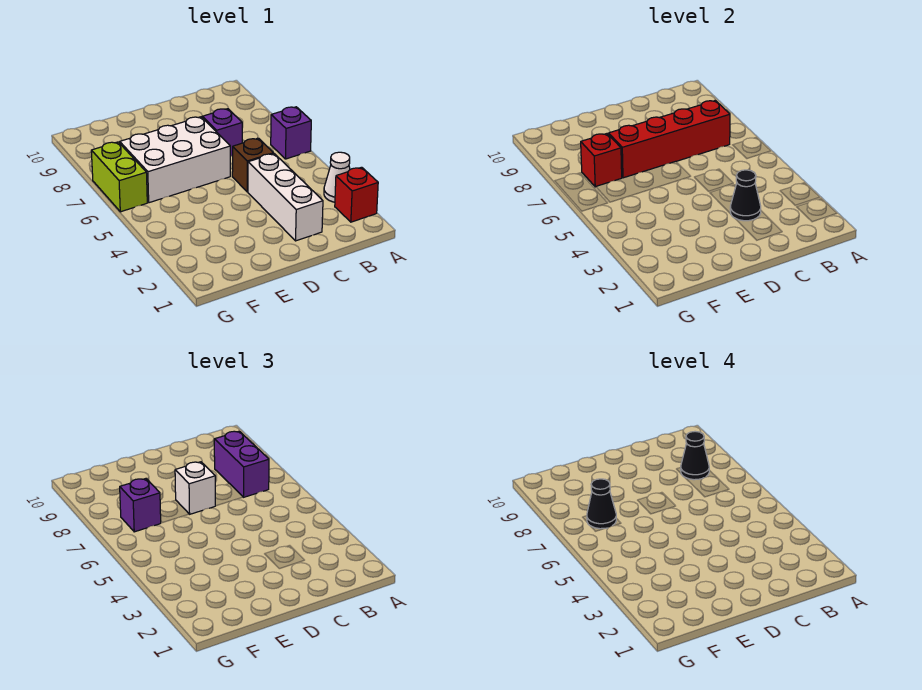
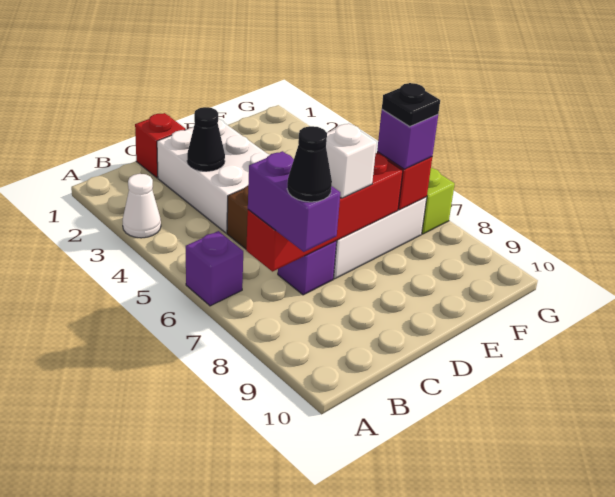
red 1x1 brick [335,167,378,222] -> red 1x1 brick moved to [135,113,186,178]
white 1x3 brick [248,154,323,241] -> white 2x3 brick [157,119,269,233]
black 1x1 cone [587,479,616,529] -> black 1x1 plate [382,83,440,127]

